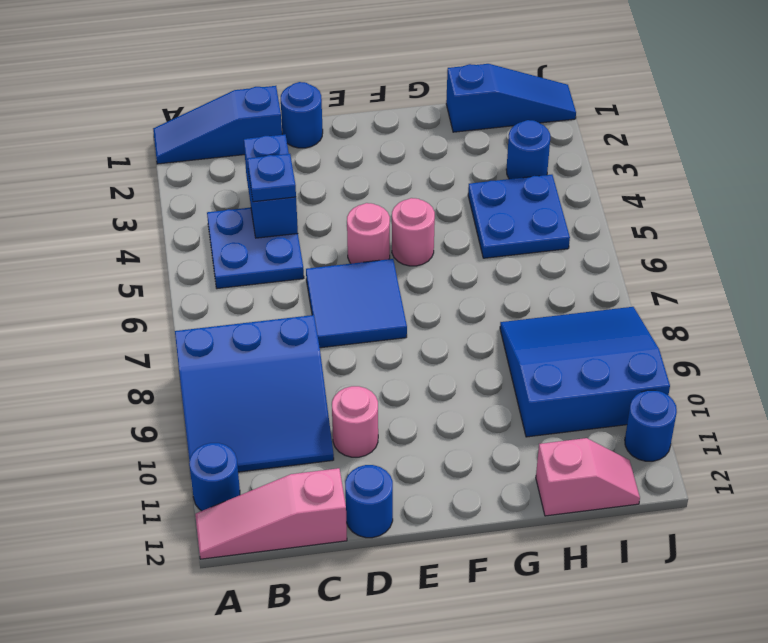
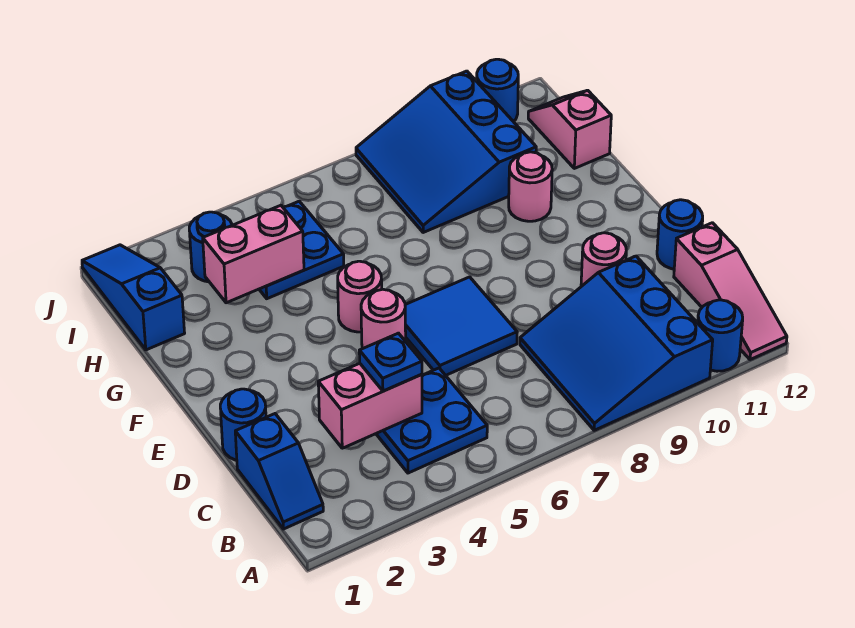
blue 1x3 slope [153,86,282,164] -> blue 1x2 slope [235,414,323,529]
blue 3x3 slope [175,315,334,472] -> blue 3x3 slope turned to [520,256,713,430]
blue 1x2 brick [244,135,298,238] -> pink 1x2 brick [318,363,422,448]
none -> pink 1x1 round brick [509,152,552,221]
none -> pink 1x2 brick [203,205,304,303]

